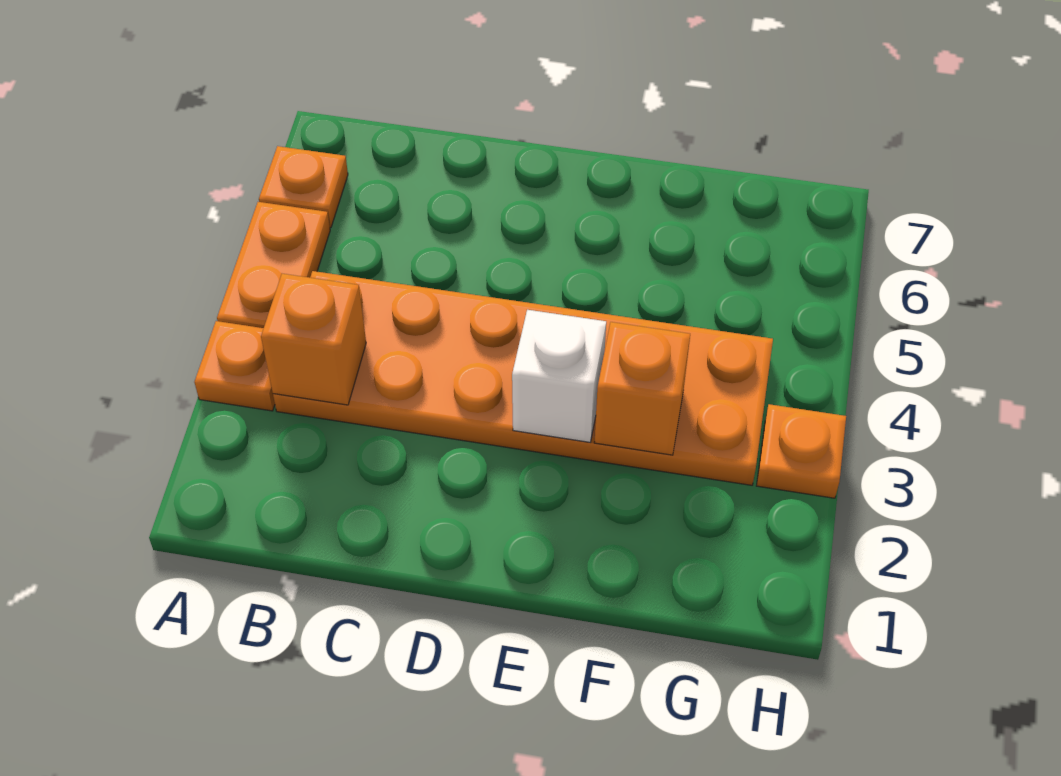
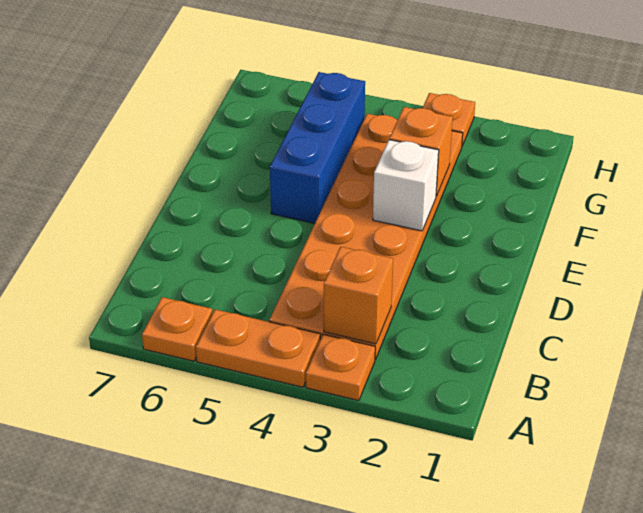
none -> blue 1x3 brick [270,72,365,223]

